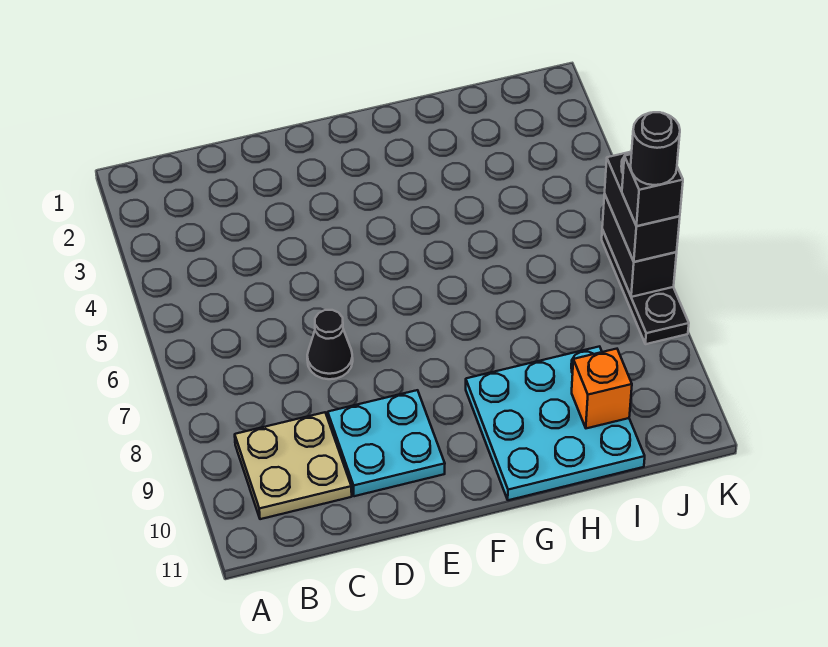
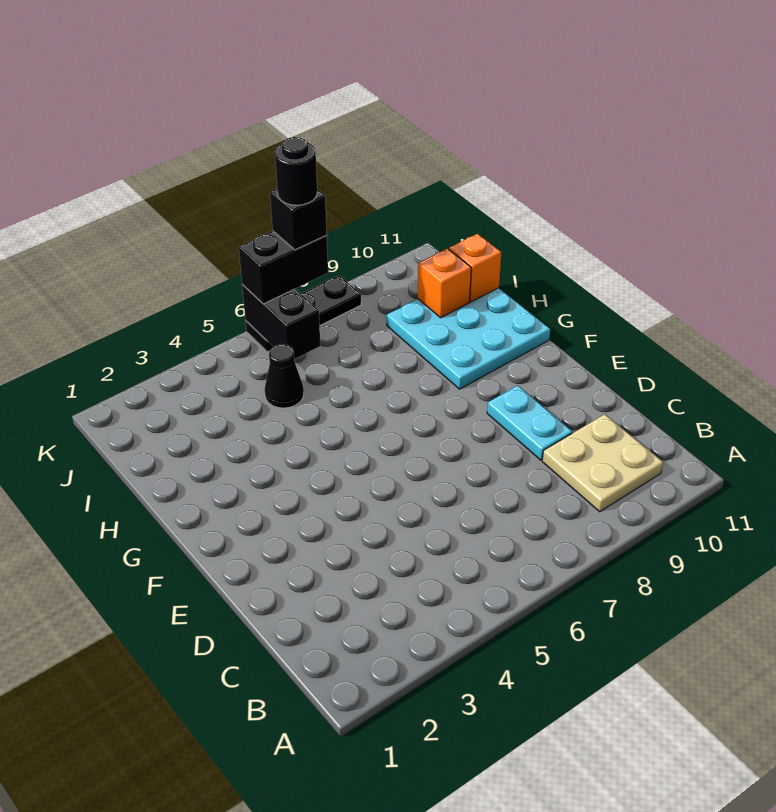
black 1x1 cone [307,310,353,379] -> black 1x1 cone moved to [265,344,304,408]
cyan 2x2 plate [328,390,445,496] -> cyan 1x2 plate [487,386,572,460]
none -> orange 1x1 brick [449,234,501,302]
black 1x2 brick [602,194,677,297] -> black 1x2 brick turned to [242,285,320,359]

